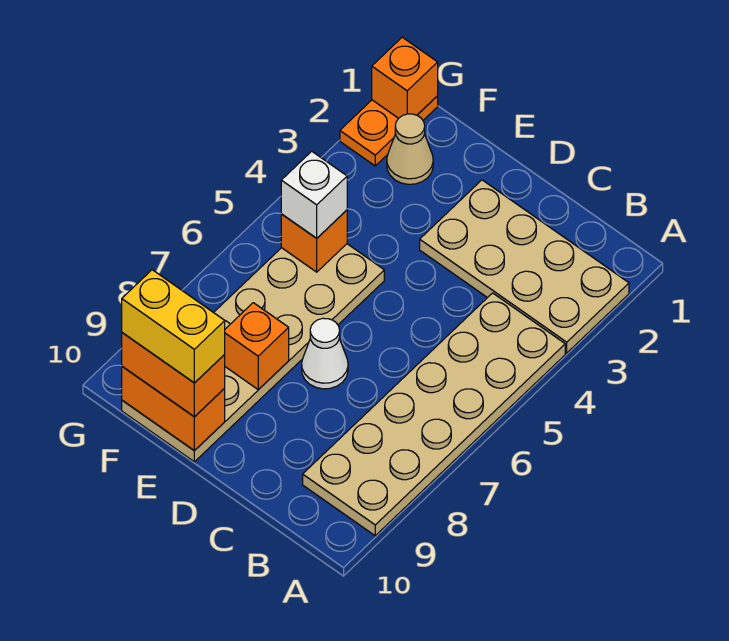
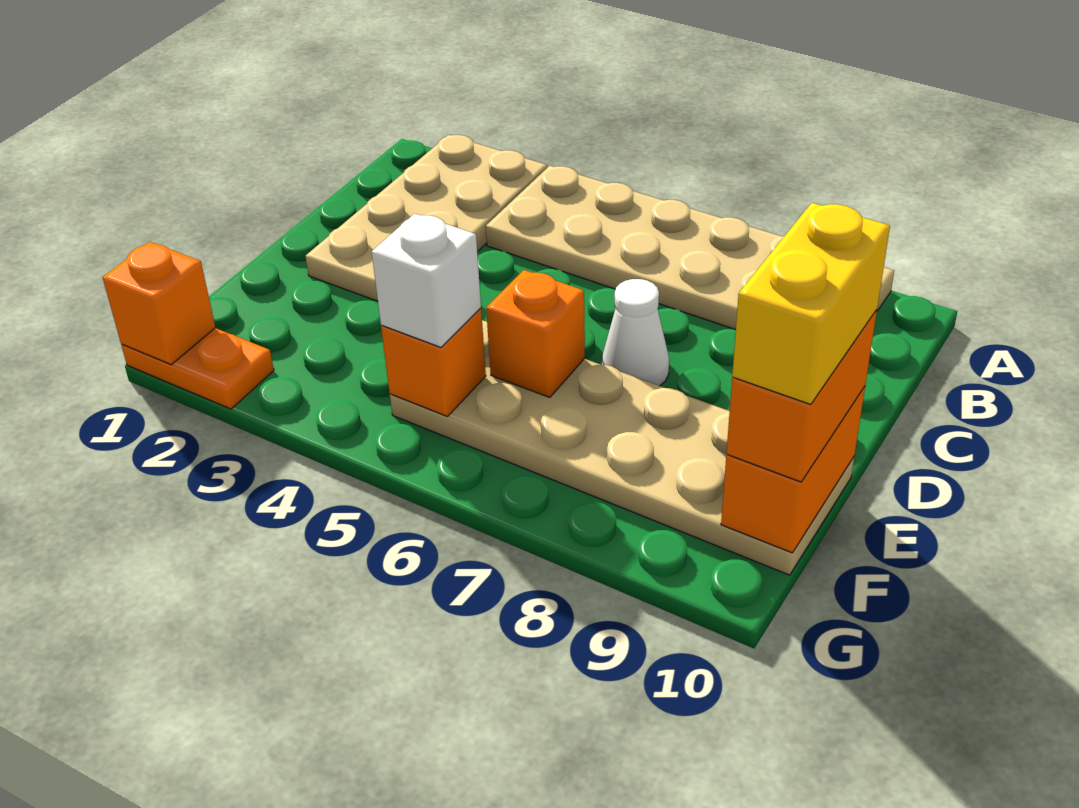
orange 1x1 brick [224,303,289,390] -> orange 1x1 brick moved to [486,270,585,397]
tan 1x1 cone [387,114,433,184] -> none

